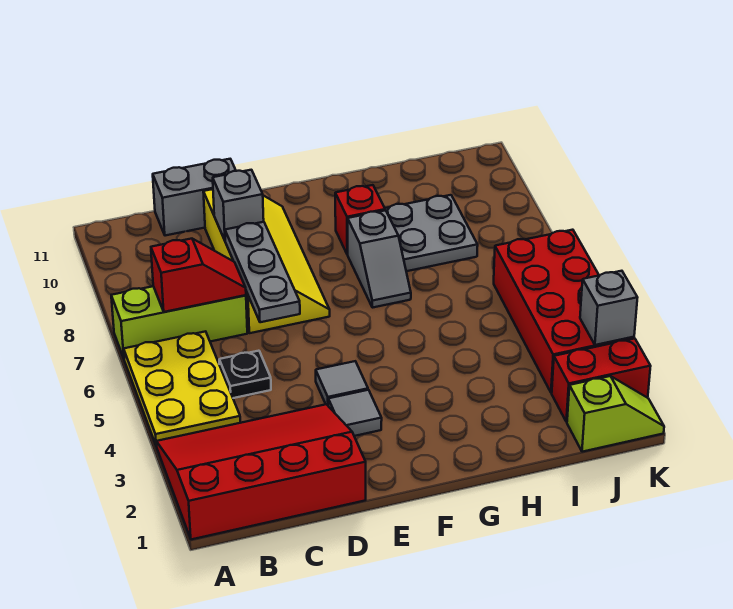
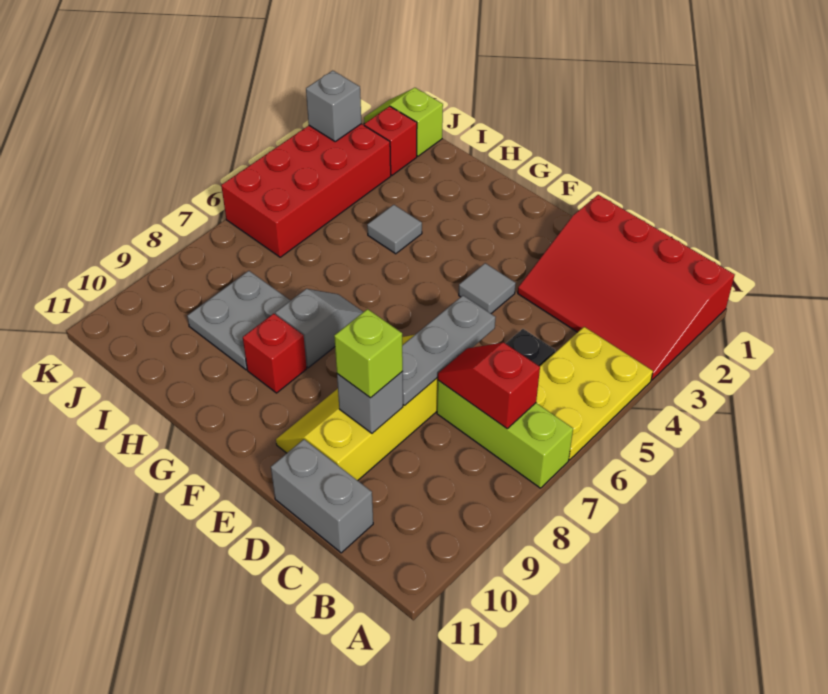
none -> lime 1x1 brick [334,309,403,398]
grey 1x1 tile [328,390,382,436] -> grey 1x1 tile moved to [367,205,422,254]
red 1x2 brick [552,338,651,422] -> red 1x1 brick [364,106,417,175]

